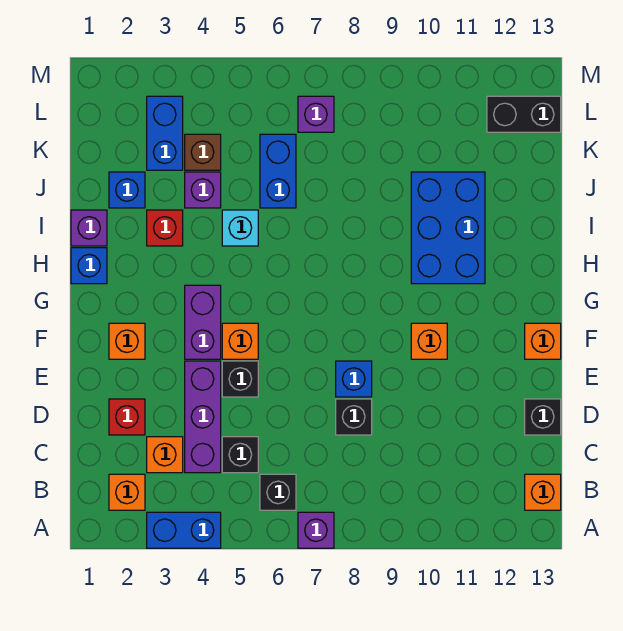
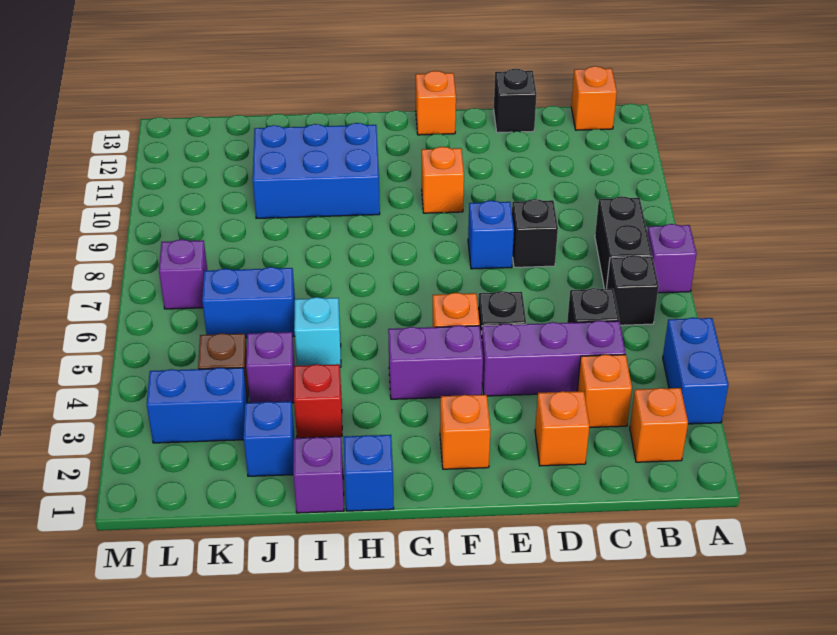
red 1x1 brick [109,399,145,435] -> orange 1x1 brick [535,391,590,466]
black 1x2 brick [487,96,561,132] -> black 1x2 brick moved to [595,196,652,289]

